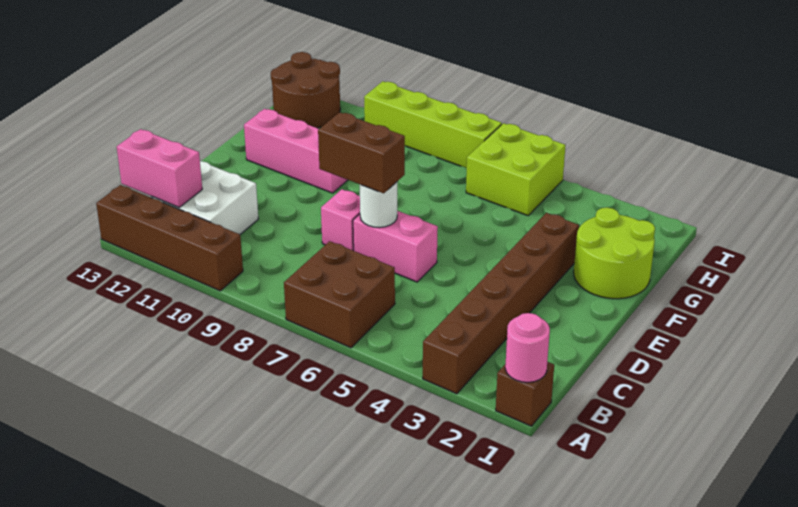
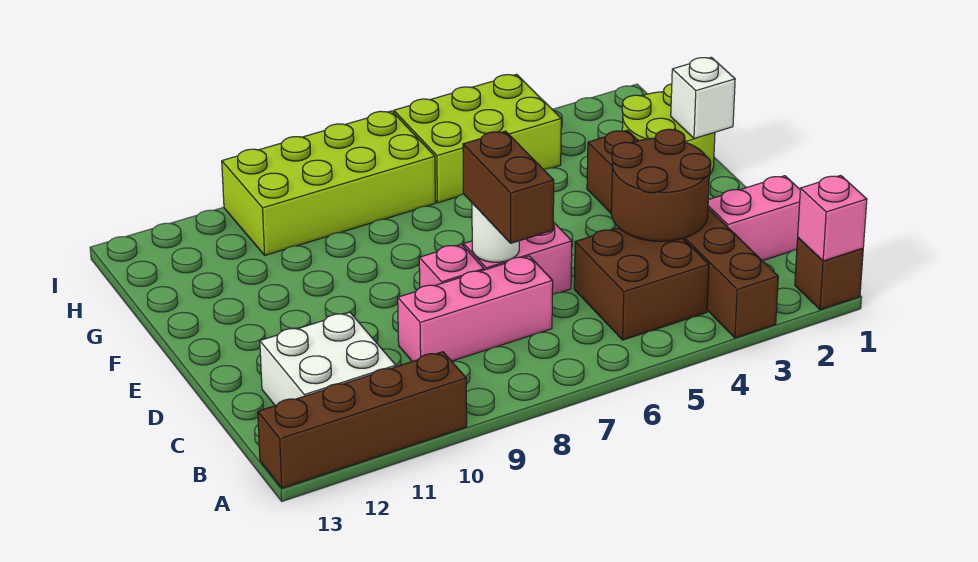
pink 1x1 round brick [505,313,550,382] -> pink 1x1 brick [798,175,867,261]
brown 2x2 brick [284,241,395,348] -> brown 2x2 brick moved to [574,228,709,340]
pink 1x2 brick [117,129,202,207] -> pink 1x2 brick moved to [708,176,800,261]
brown 1x2 brick [318,112,405,193] -> brown 1x2 brick turned to [463,131,554,243]
none -> white 1x1 brick [671,57,735,139]
pink 1x3 brick [244,109,347,193] -> pink 1x3 brick moved to [398,256,553,362]
lime 2x2 brick [466,123,566,216] -> lime 2x3 brick [394,74,561,203]
brown 2x2 round brick [271,52,340,128] -> brown 2x2 round brick moved to [611,129,711,241]
lime 1x4 brick [364,81,502,168] -> lime 2x4 brick [222,111,435,255]

